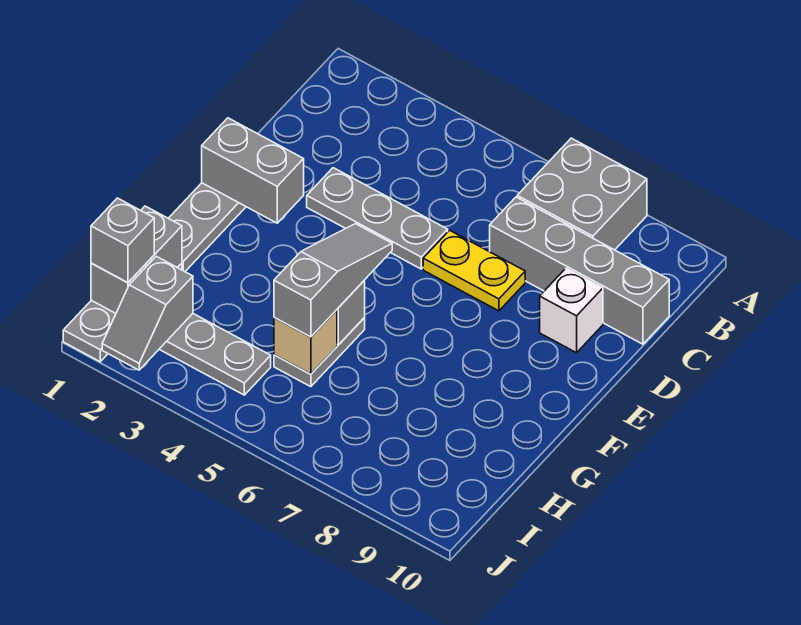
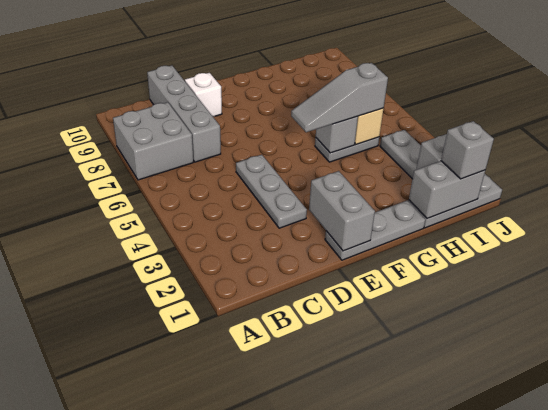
yellow 1x2 plate [423,230,525,311] -> none

